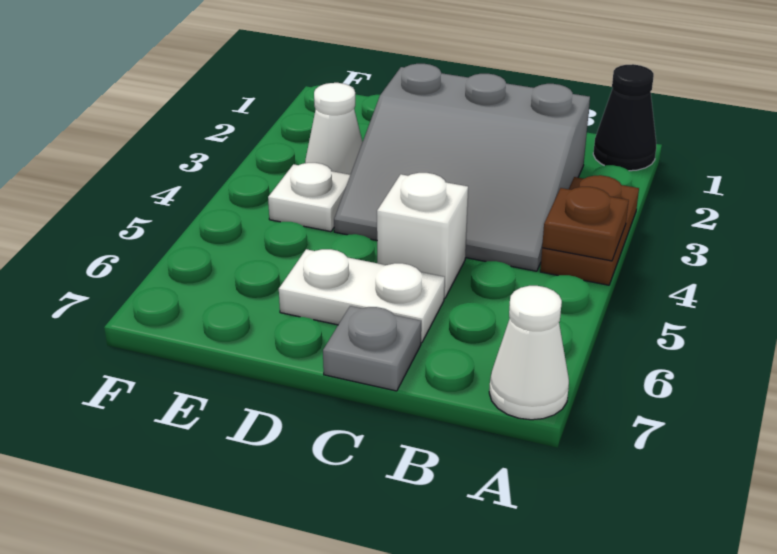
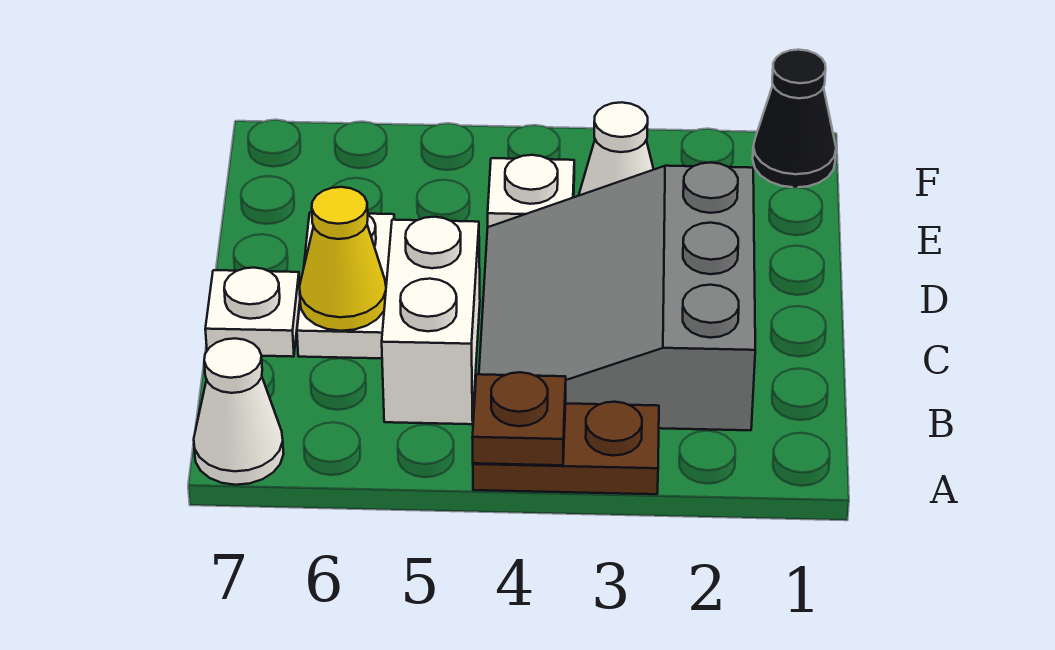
black 1x1 cone [593,64,656,171] -> black 1x1 cone moved to [753,50,836,187]
white 1x1 brick [377,173,468,298] -> white 1x2 brick [382,217,480,424]
none -> yellow 1x1 cone [299,187,386,331]
grey 1x1 plate [323,306,421,391] -> white 1x1 plate [205,268,300,357]

